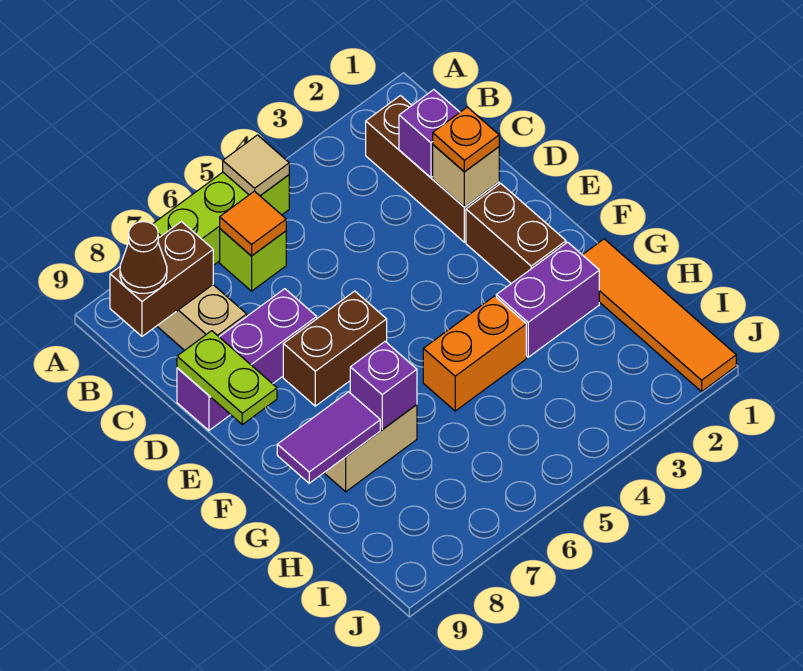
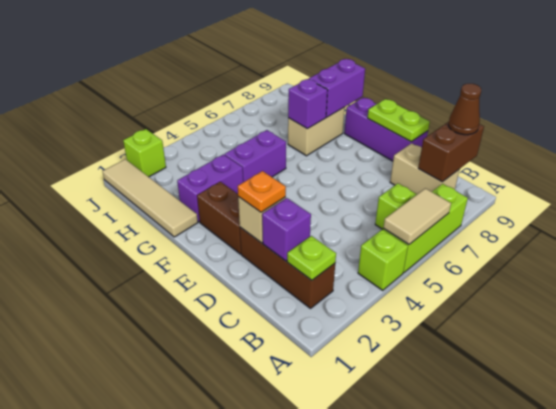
none -> lime 1x1 brick [358,229,408,290]
tan 1x1 tile [223,135,289,196] -> tan 1x2 tile [383,188,451,244]
none -> lime 1x1 plate [287,236,336,280]
orange 1x1 tile [220,191,286,256] -> none
purple 1x3 brick [177,289,317,430] -> purple 1x3 brick turned to [344,97,428,161]
brown 1x2 brick [283,291,387,406] -> none
orange 1x4 tile [583,239,736,391] -> tan 1x4 tile [103,159,198,237]
orange 1x2 brick [423,296,526,411] -> purple 1x2 brick [225,130,286,182]
purple 1x2 tile [277,392,380,483] -> purple 1x2 brick [309,59,365,117]
none -> lime 1x1 brick [123,129,166,177]

